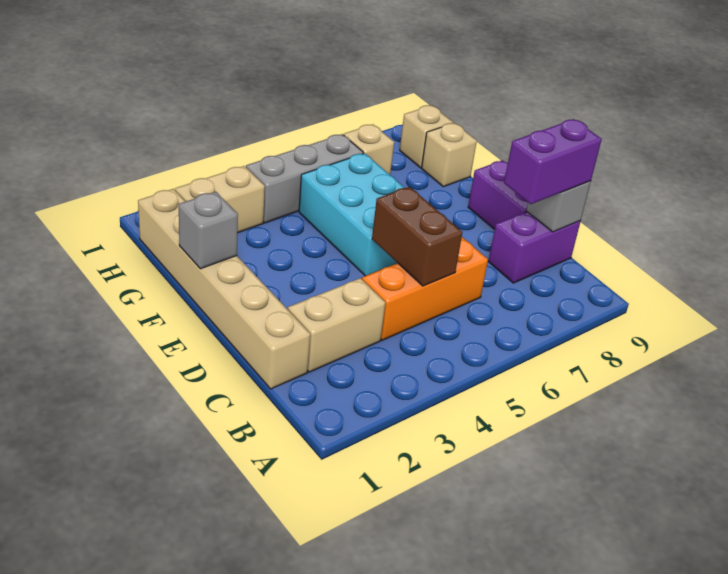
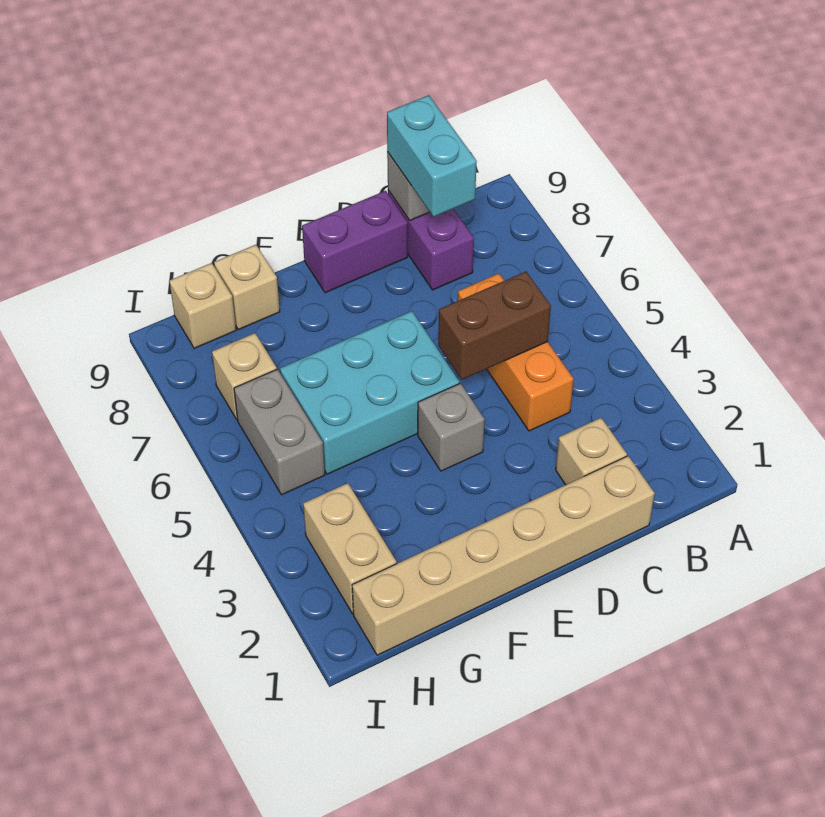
tan 1x2 brick [288,278,385,372] -> tan 1x1 brick [556,418,627,485]
purple 1x2 brick [504,119,602,204] -> cyan 1x2 brick [387,95,477,217]
grey 1x1 brick [179,192,238,269] -> grey 1x1 brick moved to [418,383,485,471]
grey 1x3 brick [246,134,363,223] -> grey 1x2 brick [234,369,325,495]

